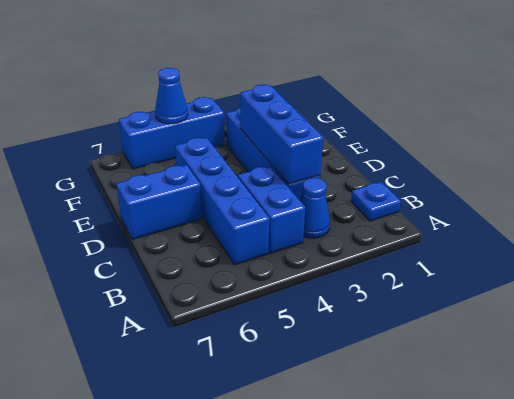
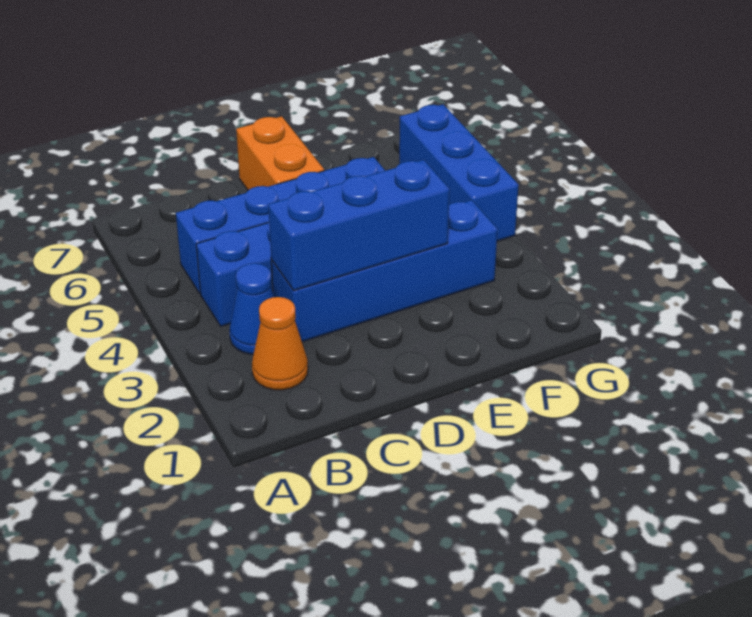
blue 1x1 plate [351,182,401,221] -> none
none -> orange 1x1 cone [252,297,308,390]
blue 1x2 brick [116,165,202,239] -> orange 1x2 brick [236,116,324,190]
blue 1x1 cone [155,68,188,124] -> none

